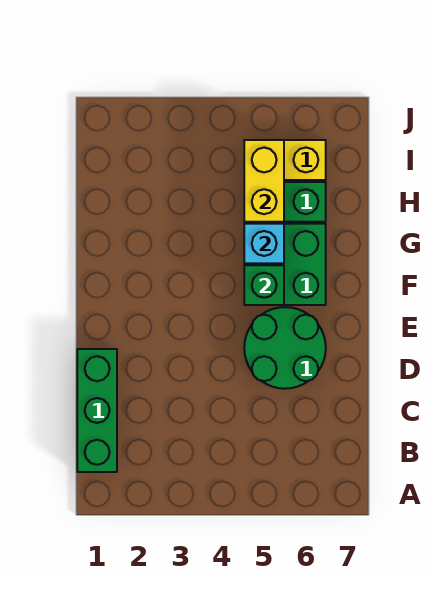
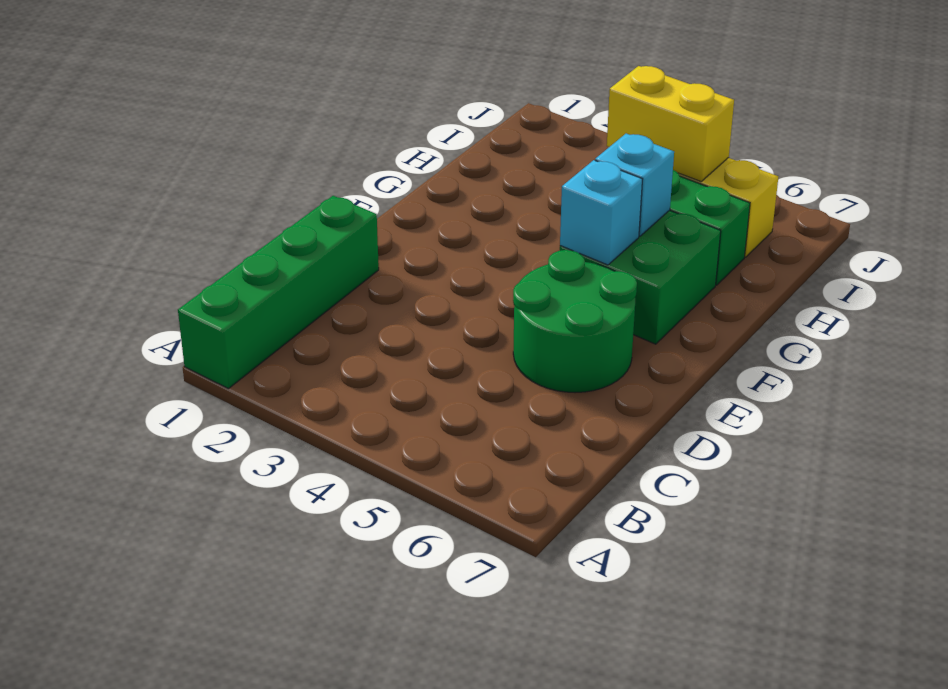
green 1x3 brick [77,349,117,472] -> green 1x4 brick [178,196,379,389]
green 1x1 brick [244,265,284,305] -> cyan 1x1 brick [560,160,642,265]
yellow 1x2 brick [244,140,284,222] -> yellow 1x2 brick turned to [607,66,734,182]

